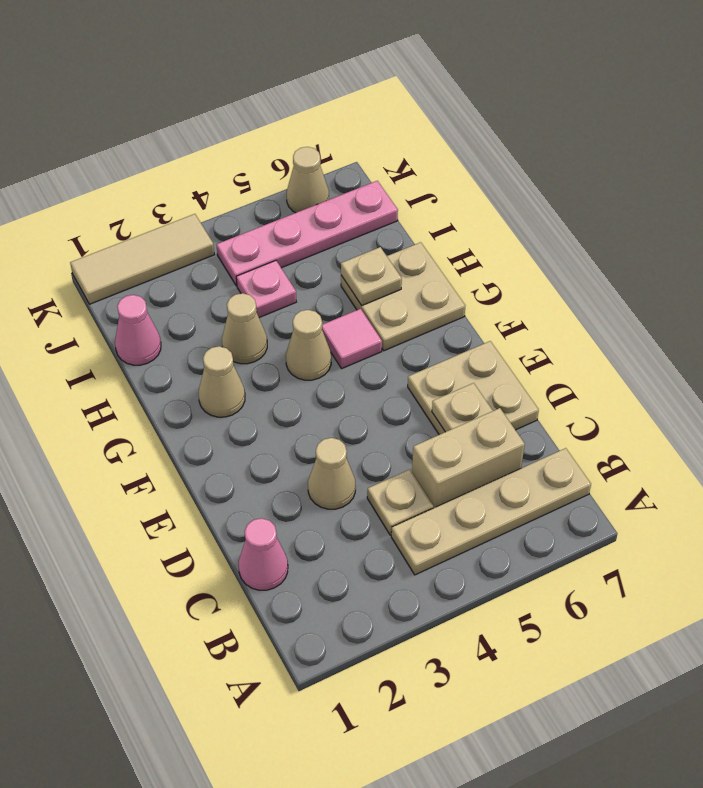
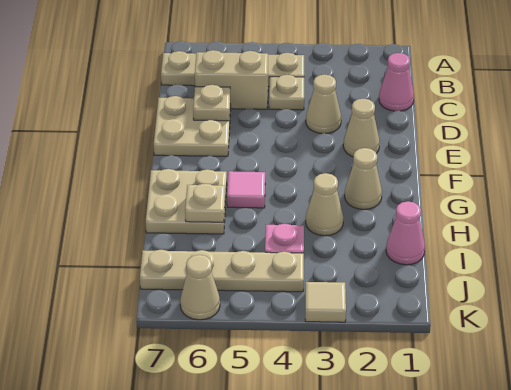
tan 1x1 cone [286,310,331,380] -> tan 1x1 cone moved to [343,99,380,157]
pink 1x4 plate [216,181,398,286] -> tan 1x4 plate [140,250,304,292]
tan 1x3 tile [70,214,215,304] -> tan 1x1 tile [305,282,346,322]

